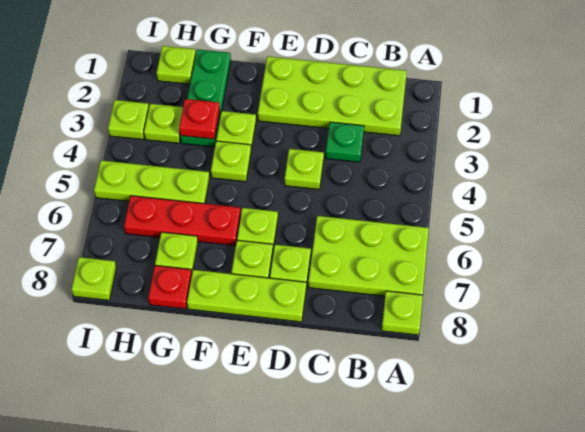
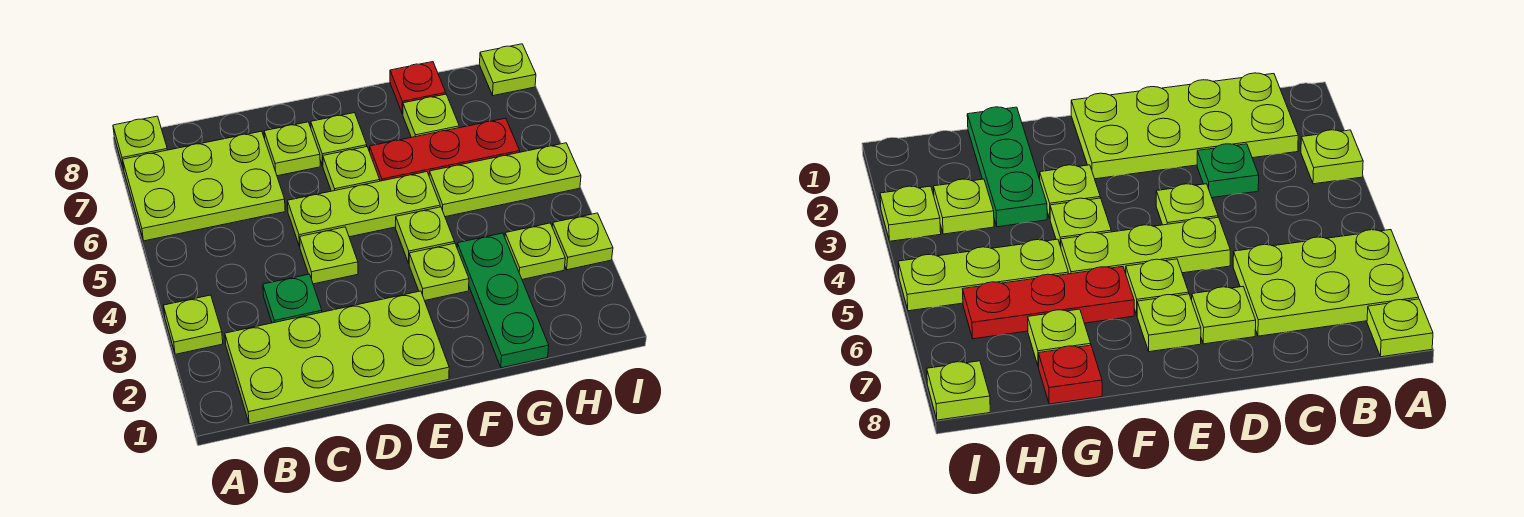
lime 1x3 plate [187,270,306,322] -> lime 1x3 plate moved to [288,172,440,247]
red 1x1 plate [179,99,220,139] -> none
lime 1x1 plate [157,46,196,84] -> lime 1x1 plate moved to [163,295,223,354]

